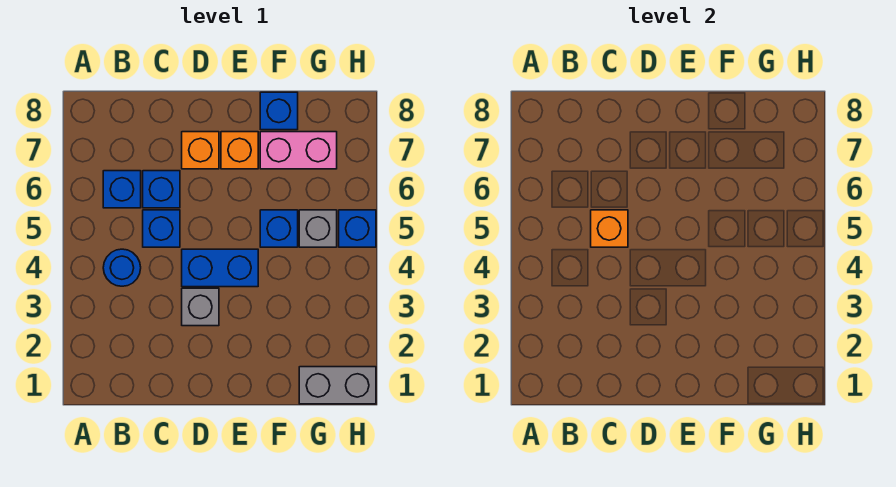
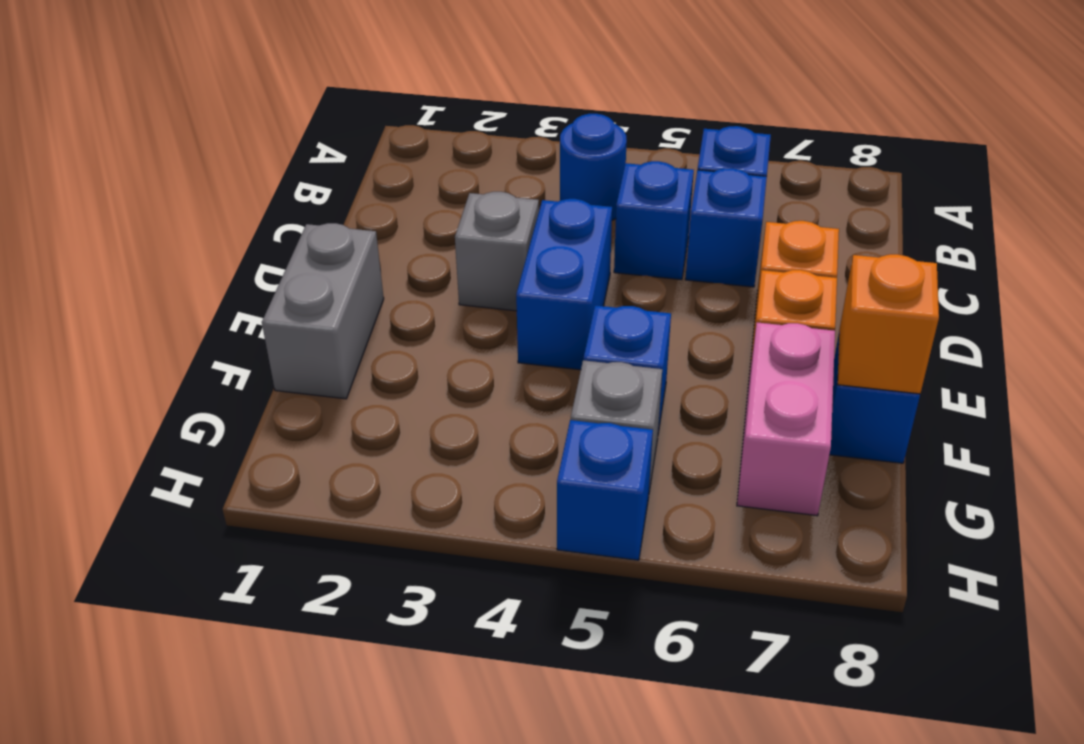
orange 1x1 brick [591,210,628,247] -> orange 1x1 brick moved to [837,254,939,394]
grey 1x2 brick [299,367,376,404] -> grey 1x2 brick moved to [262,223,384,399]

